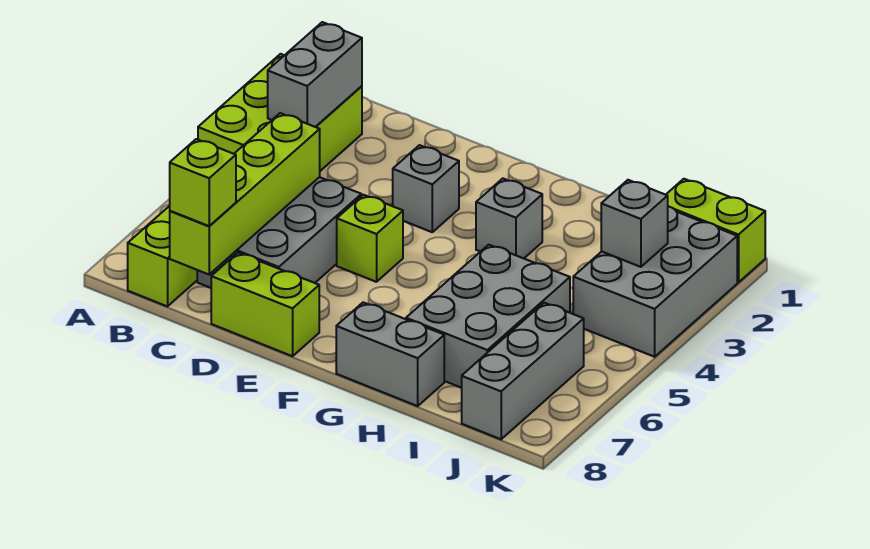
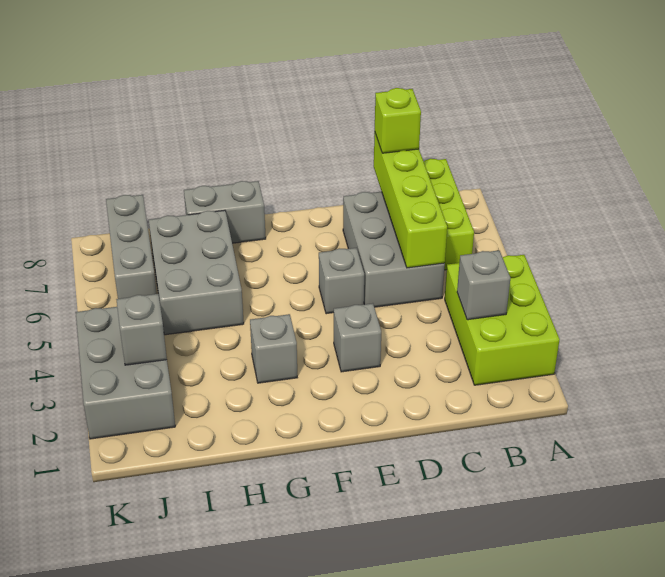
grey 1x2 brick [268,22,362,127] -> grey 1x1 brick [457,250,510,320]
lime 1x2 brick [211,253,319,356] -> none
lime 1x1 brick [337,195,403,282] -> grey 1x1 brick [319,248,364,314]
lime 1x2 brick [666,179,765,282] -> none

